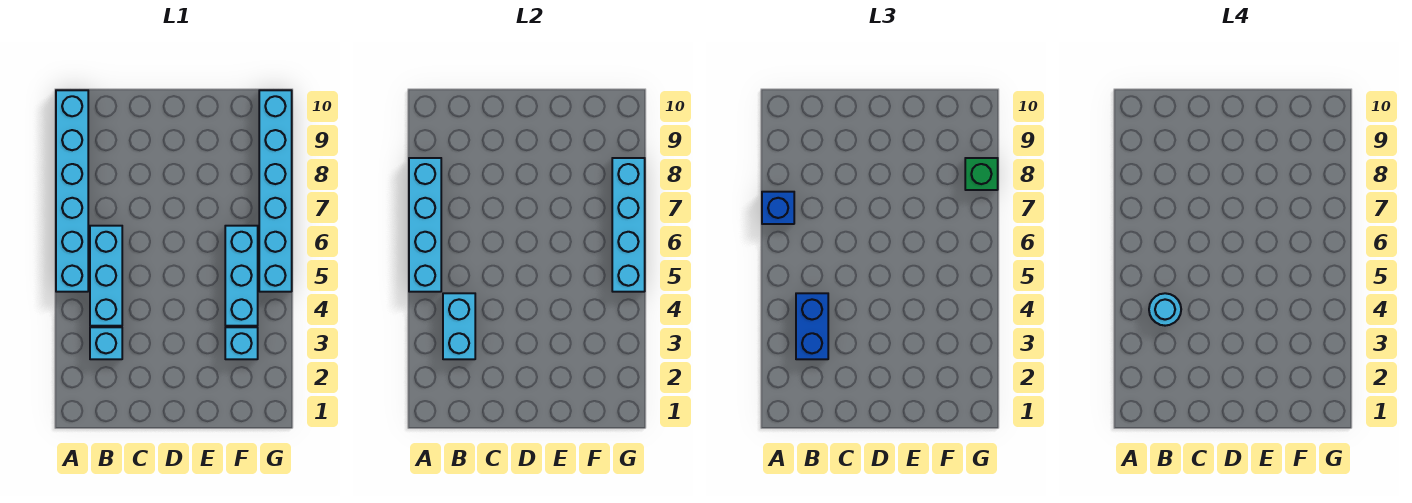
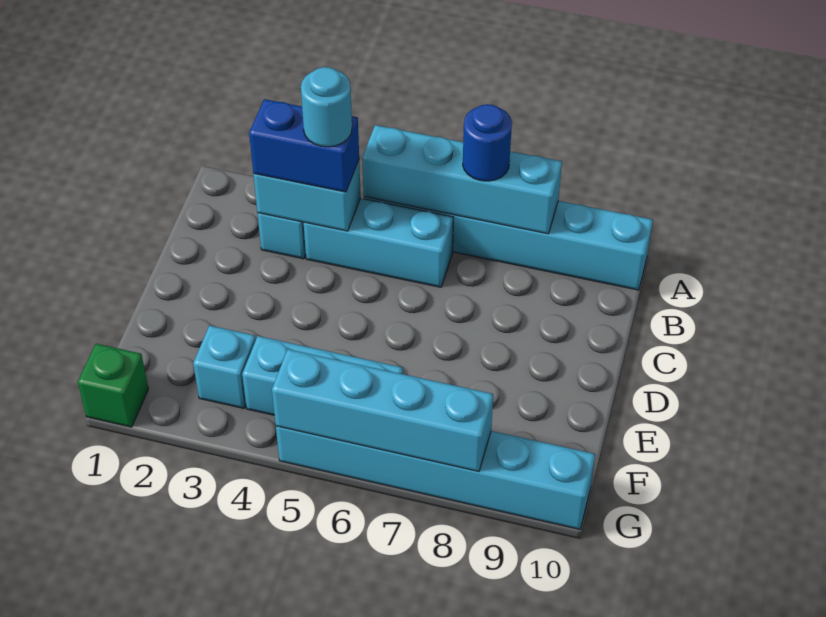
blue 1x1 brick [762,192,794,224] -> blue 1x1 round brick [463,104,512,181]
green 1x1 brick [965,158,998,190] -> green 1x1 brick moved to [78,344,148,427]

